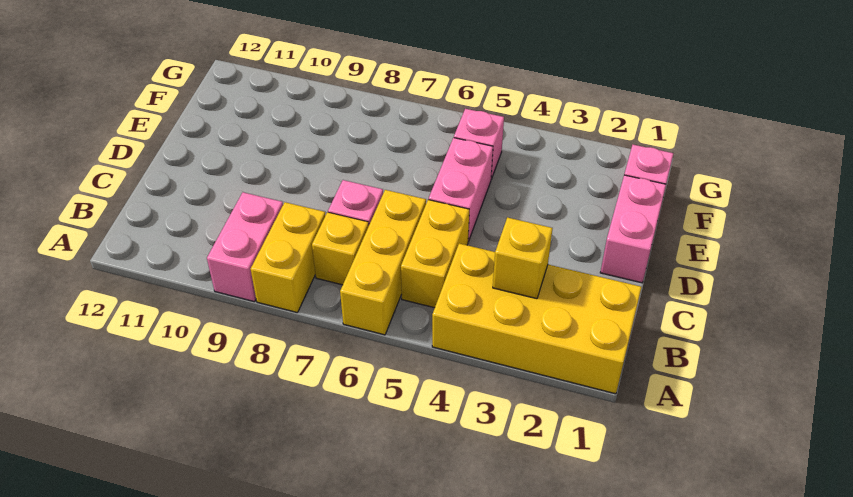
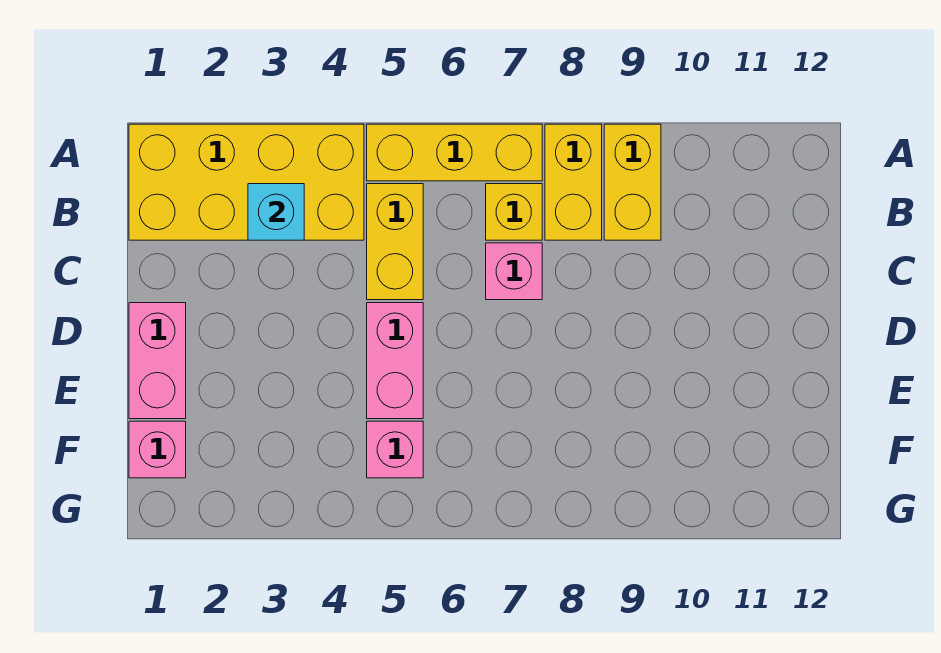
yellow 1x3 brick [340,190,426,335] -> yellow 1x3 brick turned to [367,124,542,181]
pink 1x2 brick [207,192,283,302] -> yellow 1x2 brick [604,124,661,240]
yellow 1x1 brick [493,217,553,299] -> cyan 1x1 brick [248,184,304,240]

